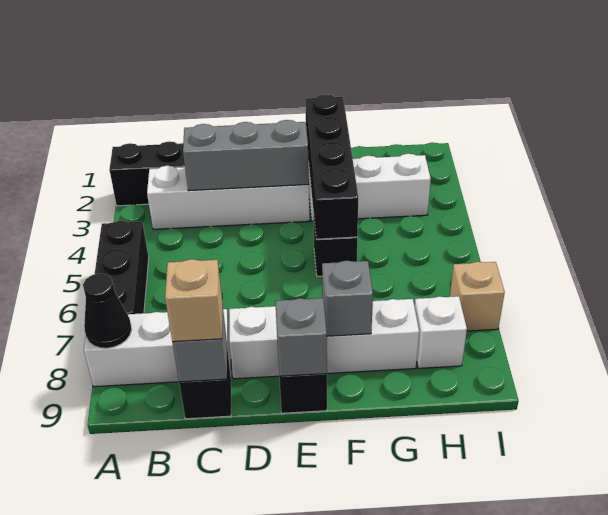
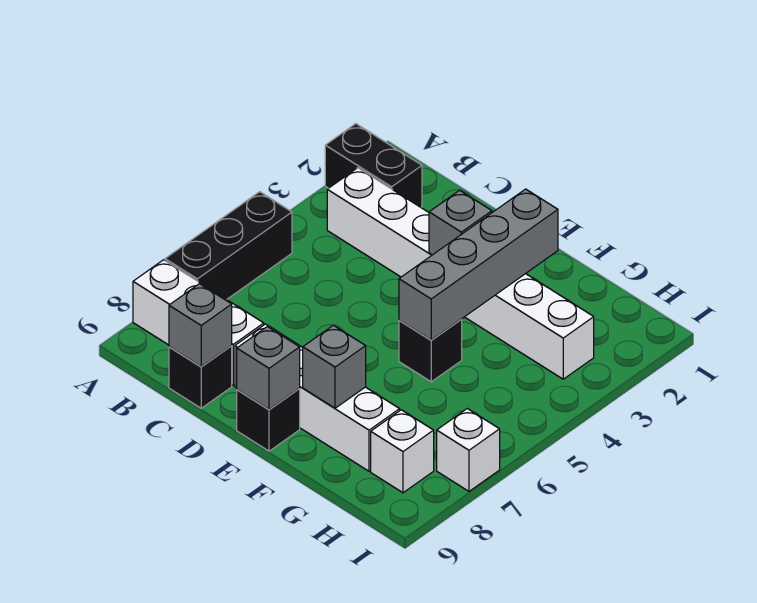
black 1x1 cone [83,274,132,348] -> none
grey 1x3 brick [183,120,309,191] -> grey 1x1 brick [429,190,492,255]
tan 1x1 brick [165,259,222,342] -> none
black 1x4 brick [305,94,358,239] -> grey 1x4 brick [399,189,558,340]
tan 1x1 brick [450,262,505,331] -> white 1x1 brick [437,409,500,491]

